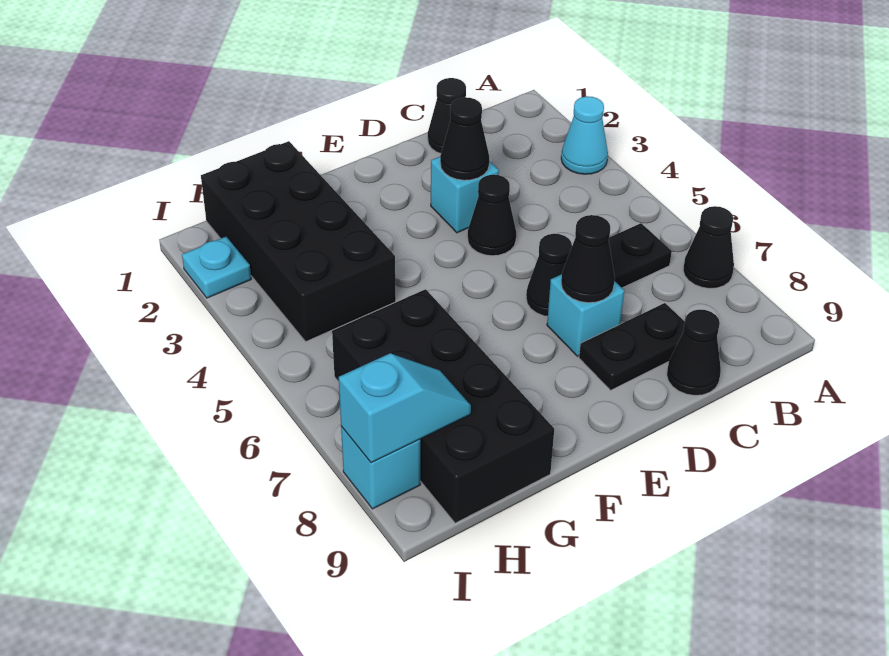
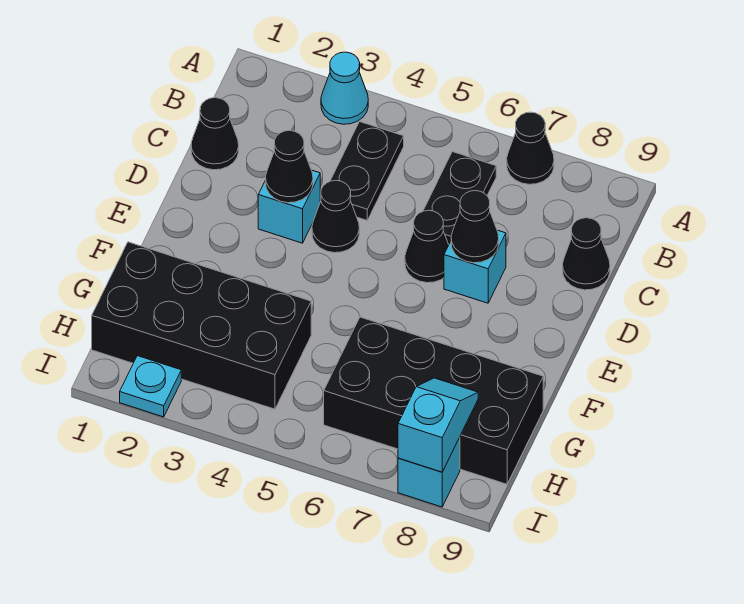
black 1x2 plate [579,303,685,390] -> black 1x2 plate moved to [330,122,404,220]

